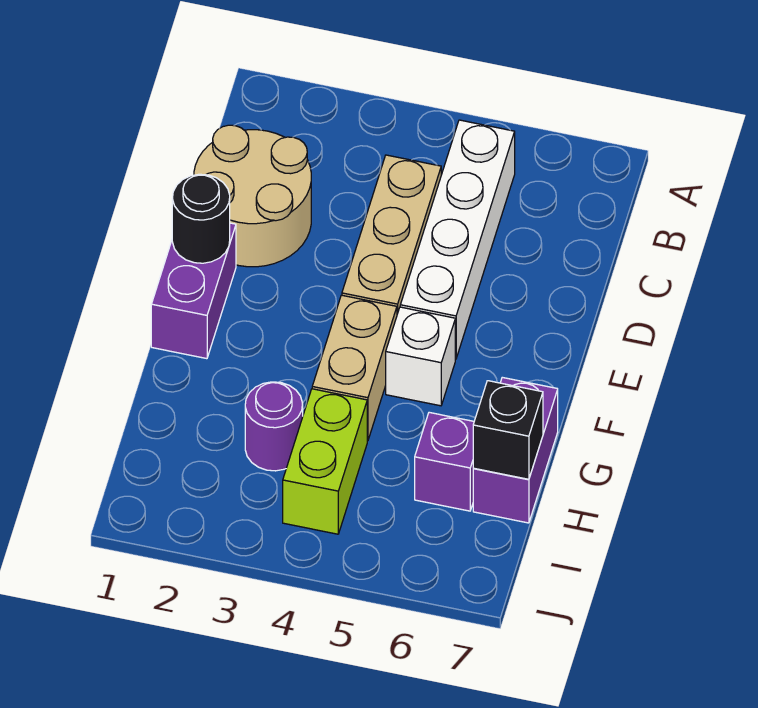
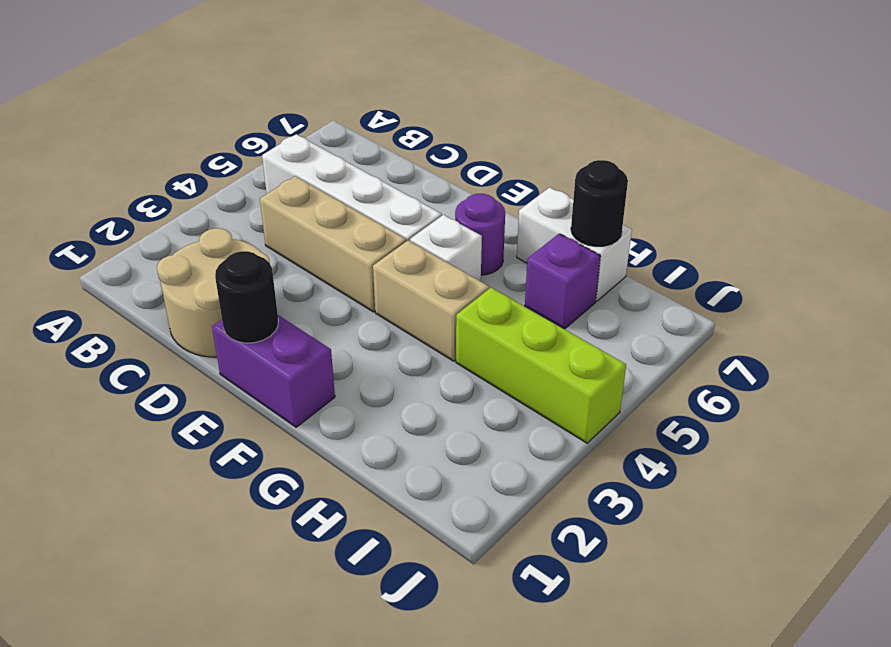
purple 1x2 brick [473,377,558,523] -> white 1x2 brick [517,187,632,301]
purple 1x1 round brick [245,382,303,471] -> purple 1x1 round brick moved to [455,194,505,275]
lime 1x2 brick [283,389,367,534] -> lime 1x3 brick [456,288,626,443]
black 1x1 brick [473,381,543,479] -> black 1x1 round brick [571,160,628,246]

